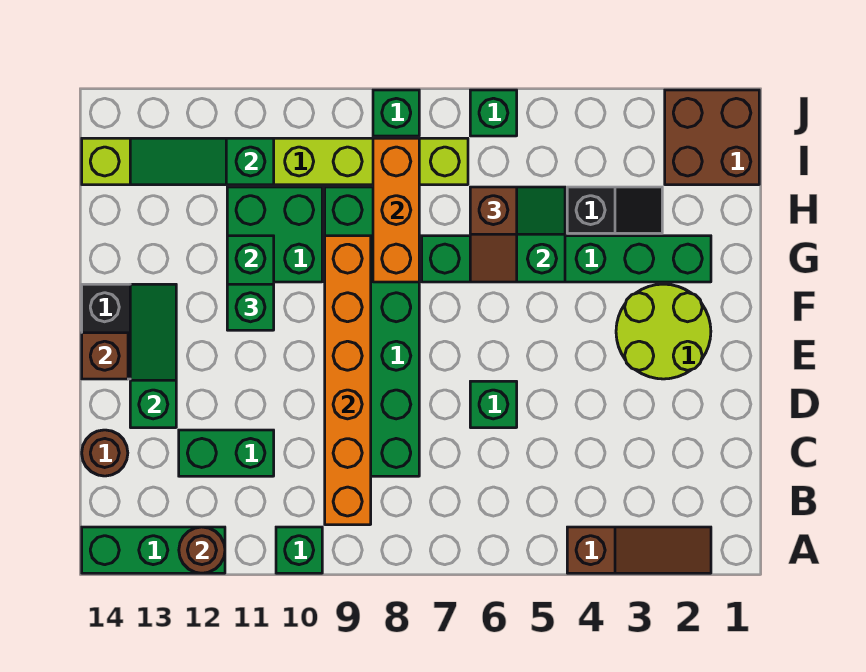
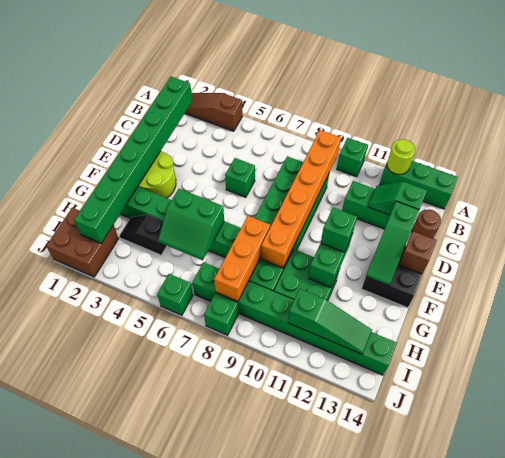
brown 1x1 round brick [179,527,225,573] -> lime 1x1 round brick [387,139,415,174]
none -> green 1x8 brick [74,77,192,243]
none -> green 1x2 slope [368,182,427,215]
brown 1x2 slope [470,187,517,282] -> none
lime 1x8 brick [82,138,468,185] -> green 1x8 brick [192,262,397,375]

